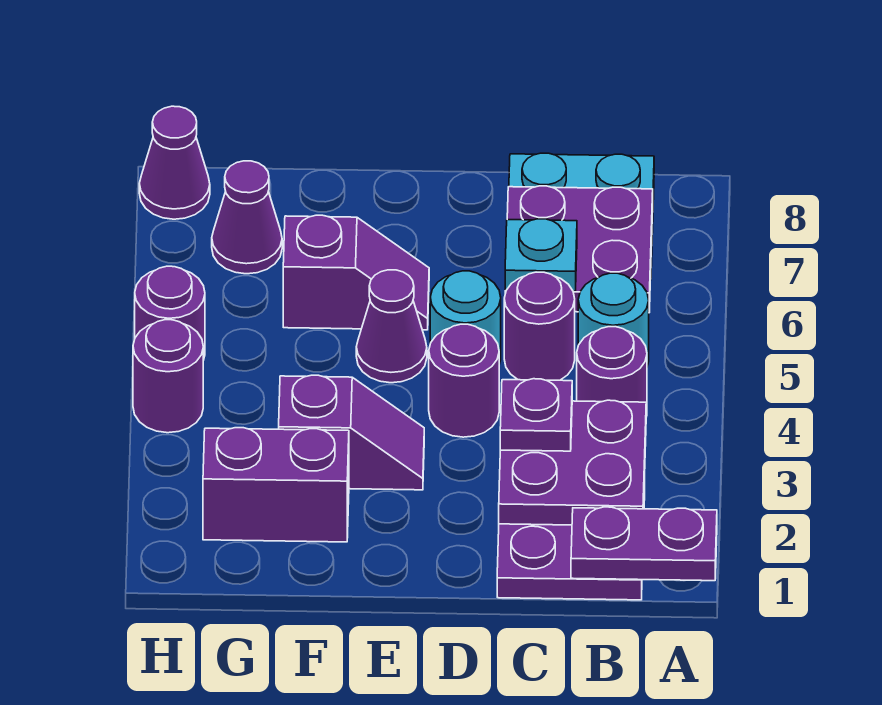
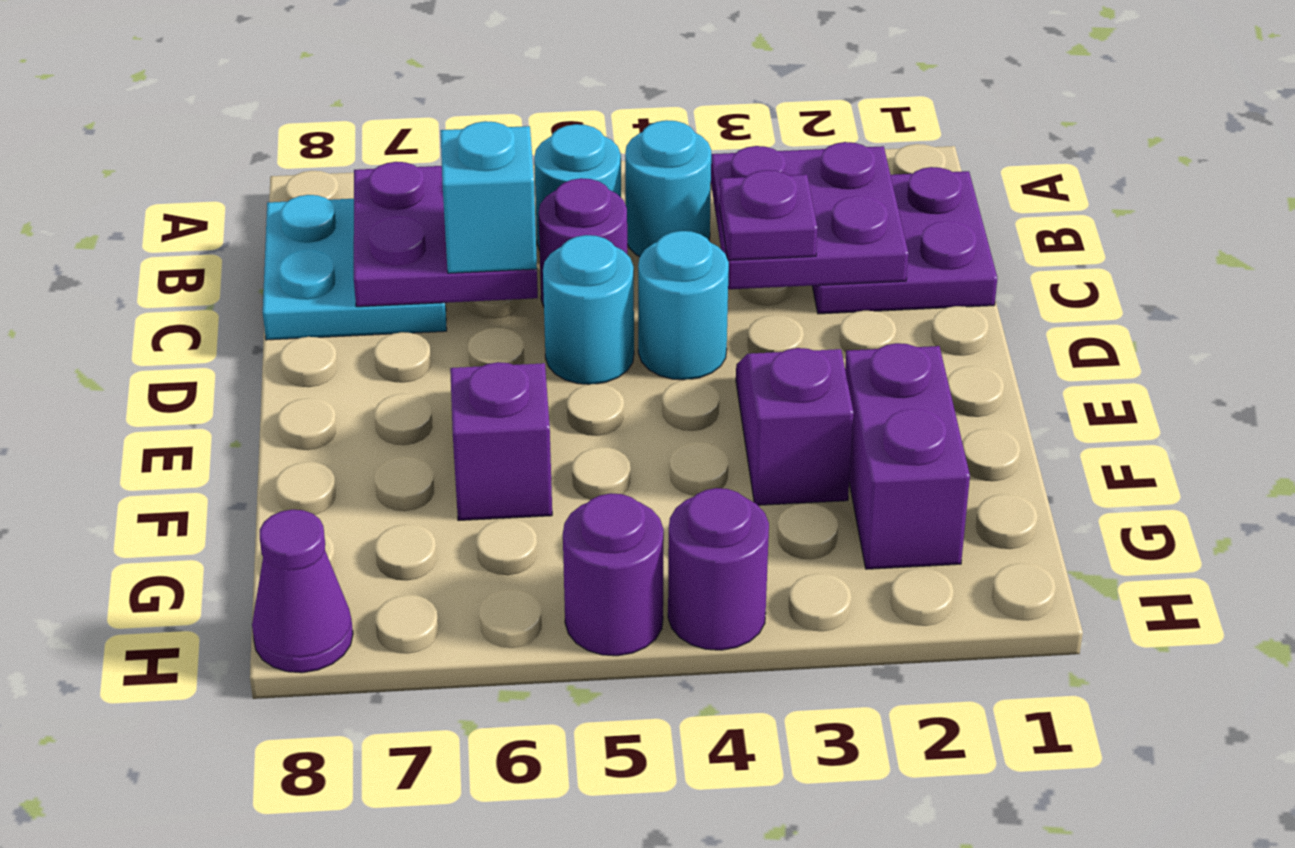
purple 1x2 plate [571,507,717,581] -> none
purple 1x1 round brick [577,327,647,417] -> cyan 1x1 round brick [625,120,711,257]
cyan 1x1 plate [505,219,577,291] -> cyan 1x1 brick [441,121,537,273]
purple 1x1 round brick [429,324,499,437] -> cyan 1x1 round brick [638,231,729,380]
purple 1x1 cone [356,270,427,383] -> none
purple 1x1 cone [212,161,282,274] -> none

